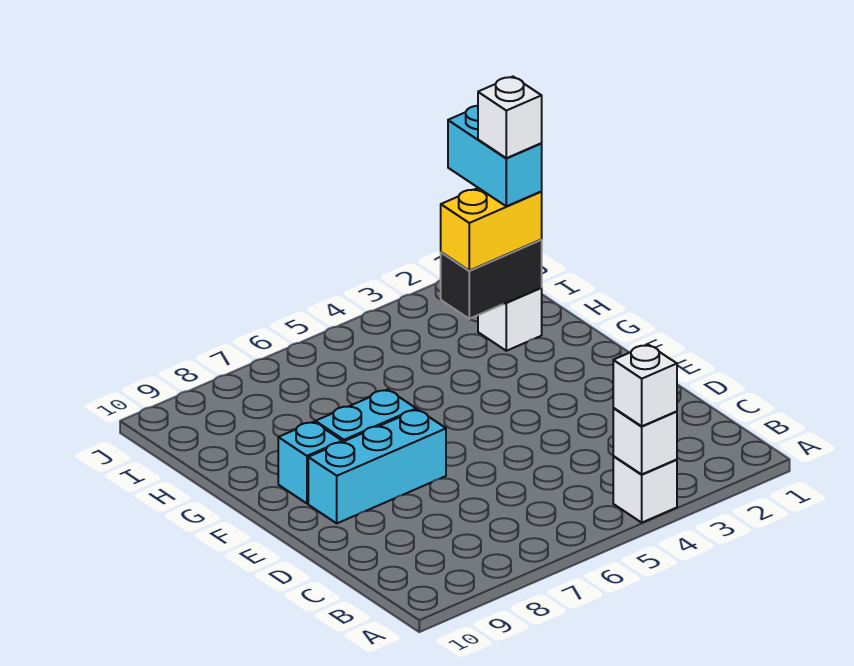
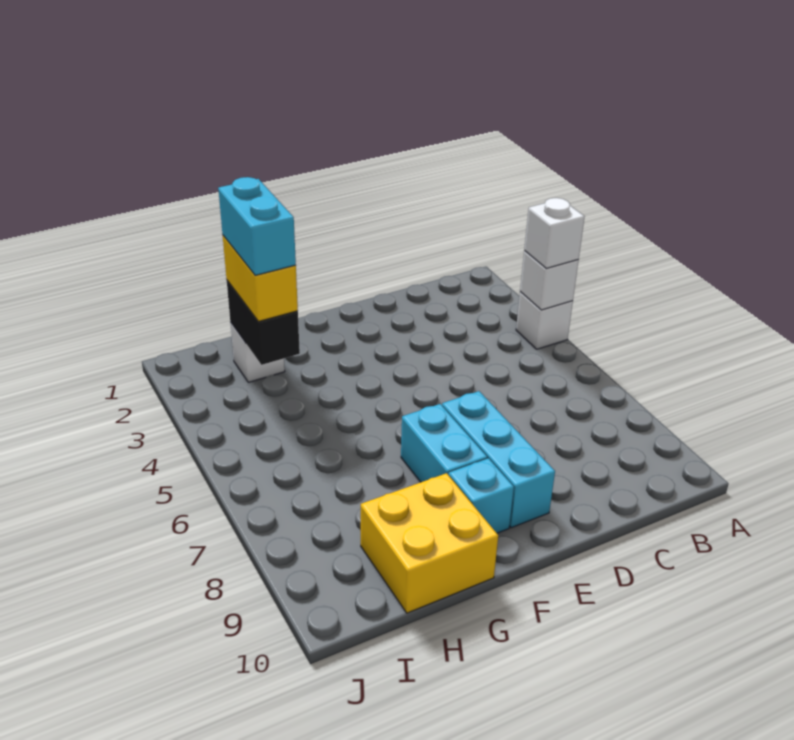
none -> yellow 2x2 brick [361,473,498,613]
cyan 1x2 brick [448,106,542,206] -> cyan 1x2 brick turned to [218,177,296,275]
white 1x1 brick [478,77,542,158] -> none

